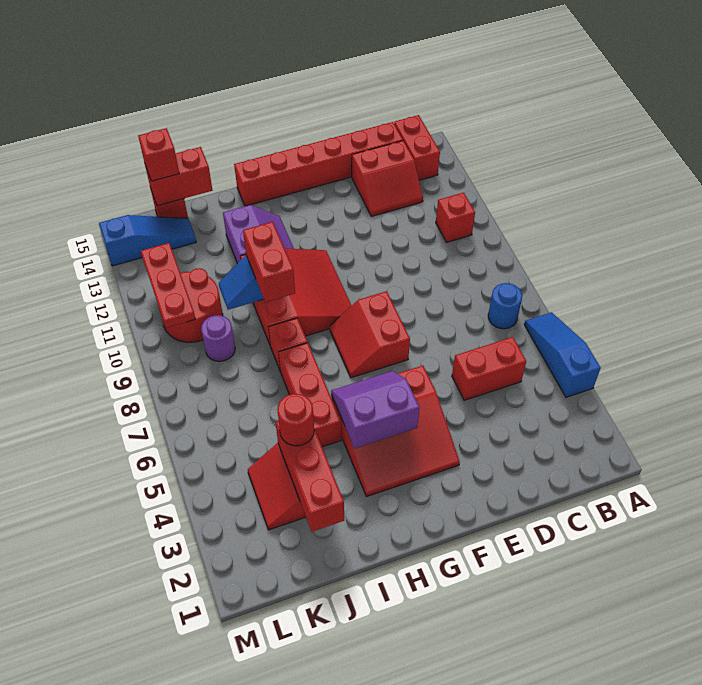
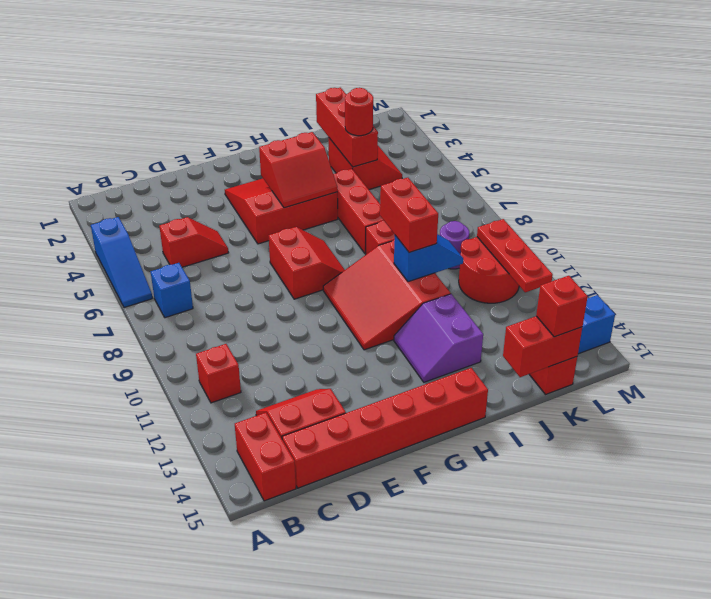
blue 1x1 round brick [488,283,522,329] -> blue 1x1 brick [151,263,193,318]
red 1x2 brick [452,337,526,400] -> red 1x2 slope [159,217,229,267]
purple 2x2 slope [331,371,419,448] -> red 2x2 slope [259,132,337,208]

